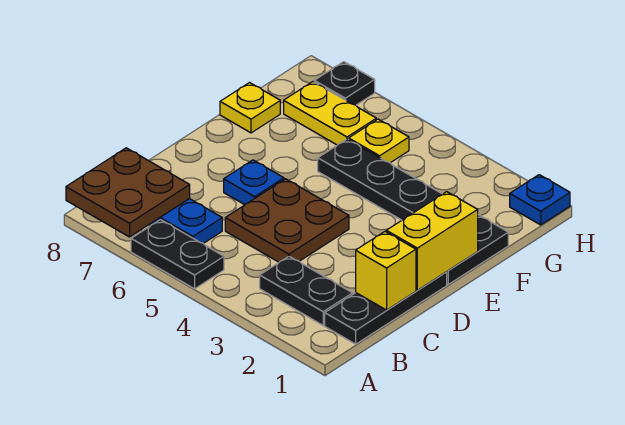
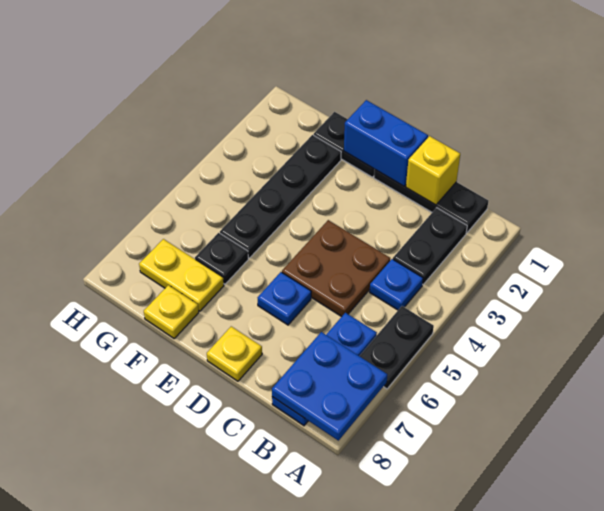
brown 2x2 plate [66,148,190,237] -> blue 2x2 plate [272,332,387,441]
yellow 1x2 brick [386,192,478,290] -> blue 1x2 brick [344,100,428,186]
yellow 1x1 plate [349,119,409,163] -> yellow 1x1 plate moved to [207,326,262,381]
yellow 1x2 plate [284,82,376,145] -> yellow 1x2 plate turned to [139,239,224,311]
blue 1x1 plate [510,175,570,225] -> blue 1x1 plate moved to [370,259,423,310]
black 1x1 plate [314,62,375,105] -> black 1x1 plate moved to [195,233,248,284]

